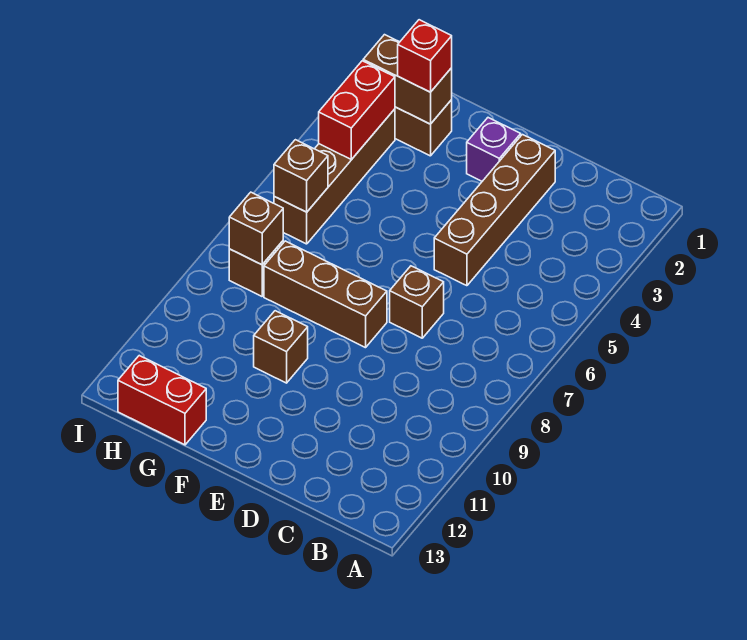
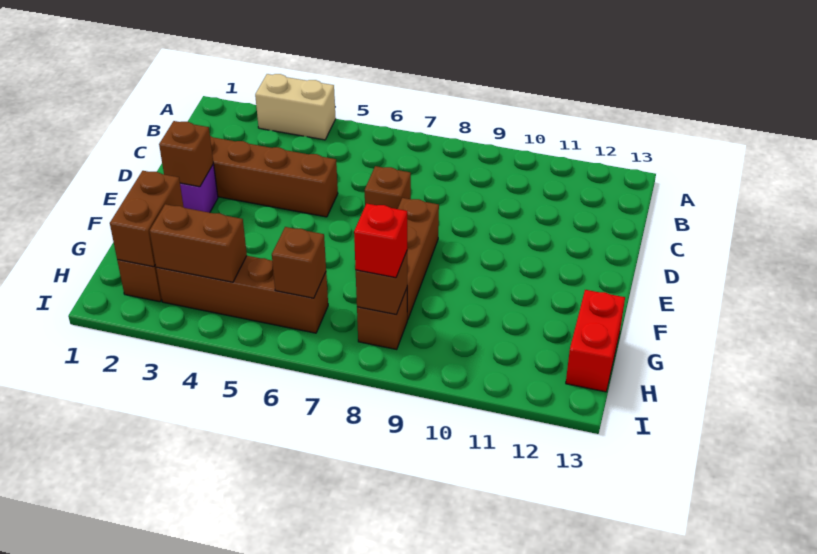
none -> tan 1x2 brick [255,74,336,140]
brown 1x1 brick [254,311,308,383] -> brown 1x1 brick moved to [159,121,213,187]
red 1x1 brick [398,20,452,92] -> red 1x1 brick moved to [354,204,407,278]
red 1x2 brick [319,61,395,160] -> brown 1x2 brick [150,204,247,282]

